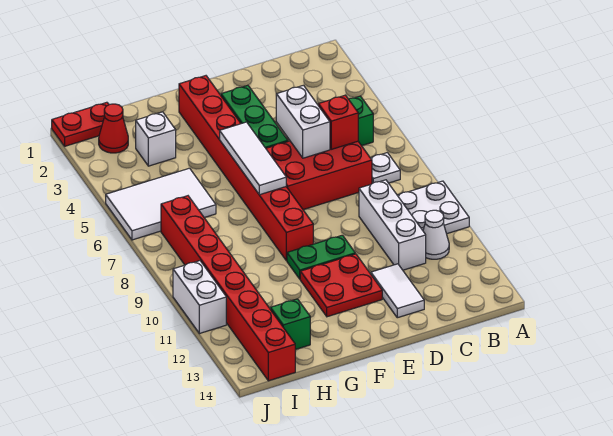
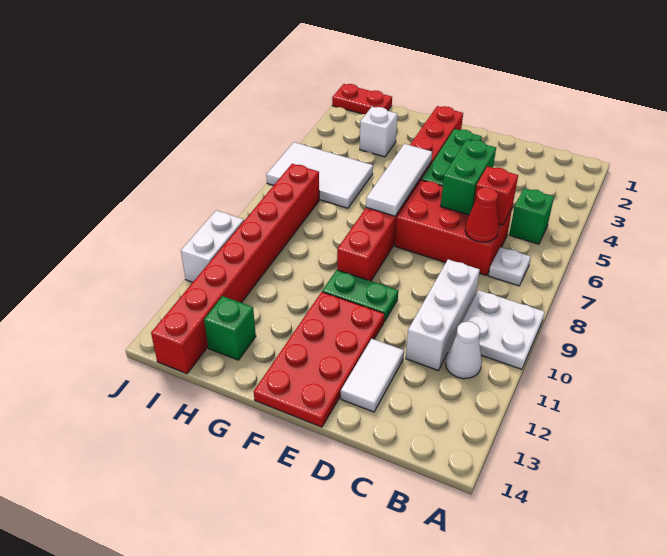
white 1x2 brick [276,85,330,158] -> green 1x2 brick [441,139,496,215]
red 2x2 plate [300,254,382,317] -> red 2x4 plate [254,292,384,427]
red 1x1 cone [99,104,128,153] -> red 1x1 cone moved to [465,187,499,242]

